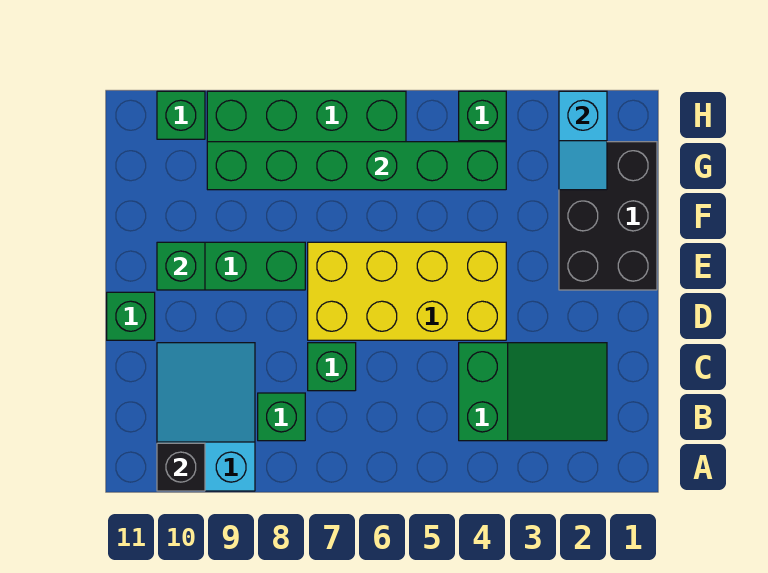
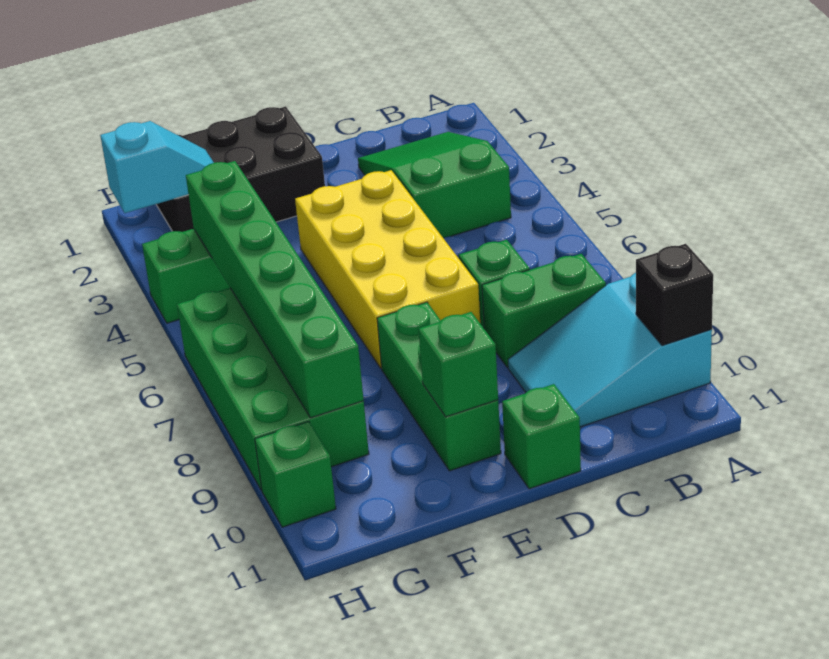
green 1x1 brick [258,393,305,441] -> green 1x2 brick [482,254,606,367]

